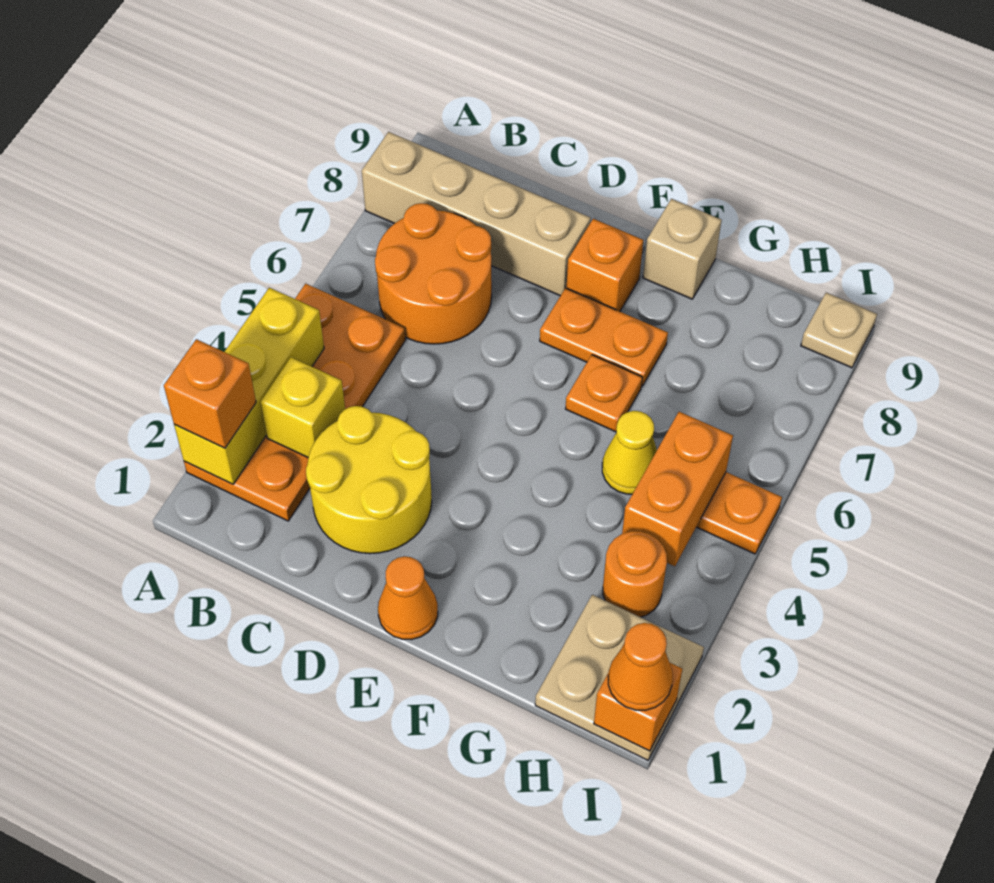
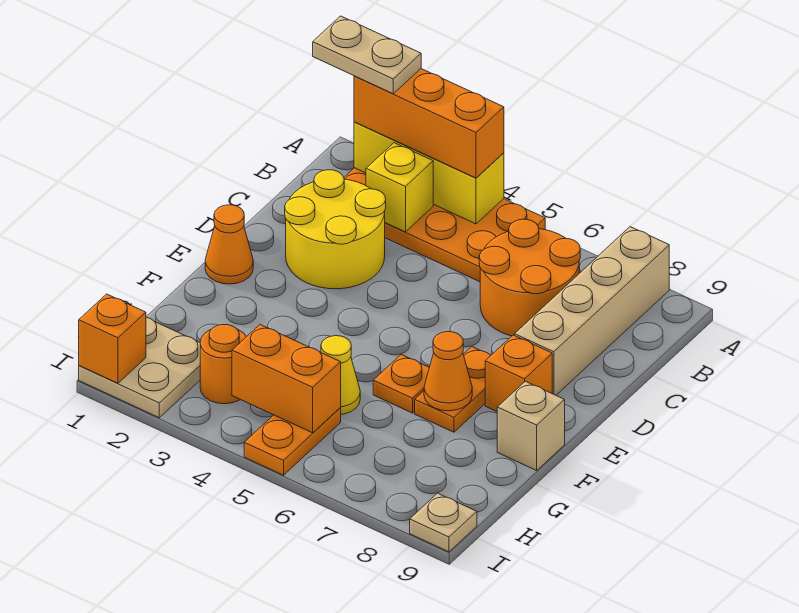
none -> tan 1x2 plate [313,16,421,94]
orange 1x1 brick [164,339,256,448] -> orange 1x3 brick [354,69,504,178]
orange 1x1 cone [608,623,673,710] -> orange 1x1 cone moved to [424,331,472,411]

